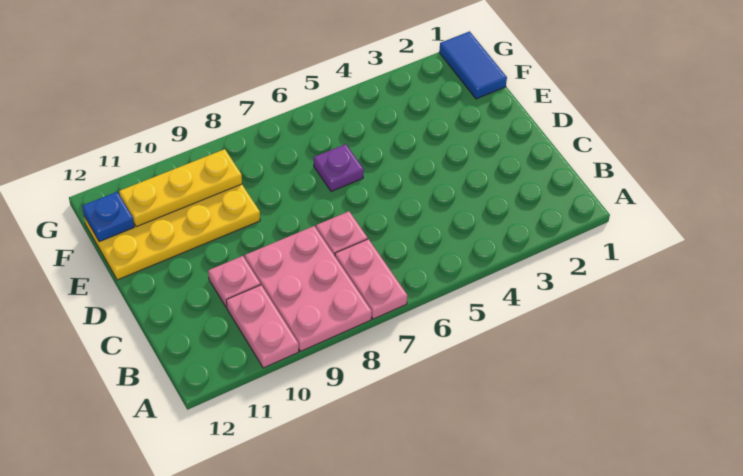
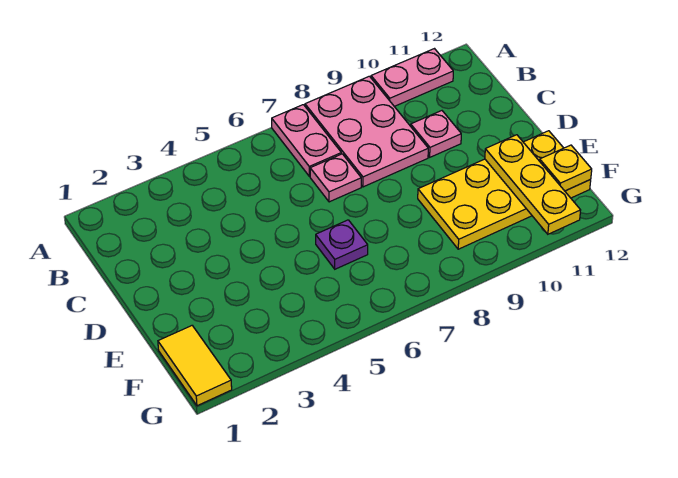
pink 1x2 plate [226,285,299,368] -> pink 1x2 plate turned to [371,49,453,106]
blue 1x2 tile [439,31,507,99] -> yellow 1x2 tile [158,326,232,406]
yellow 1x3 plate [119,149,242,227] -> yellow 1x3 plate turned to [485,135,581,234]
blue 1x1 plate [82,192,134,242] -> yellow 1x1 plate [540,145,592,191]

